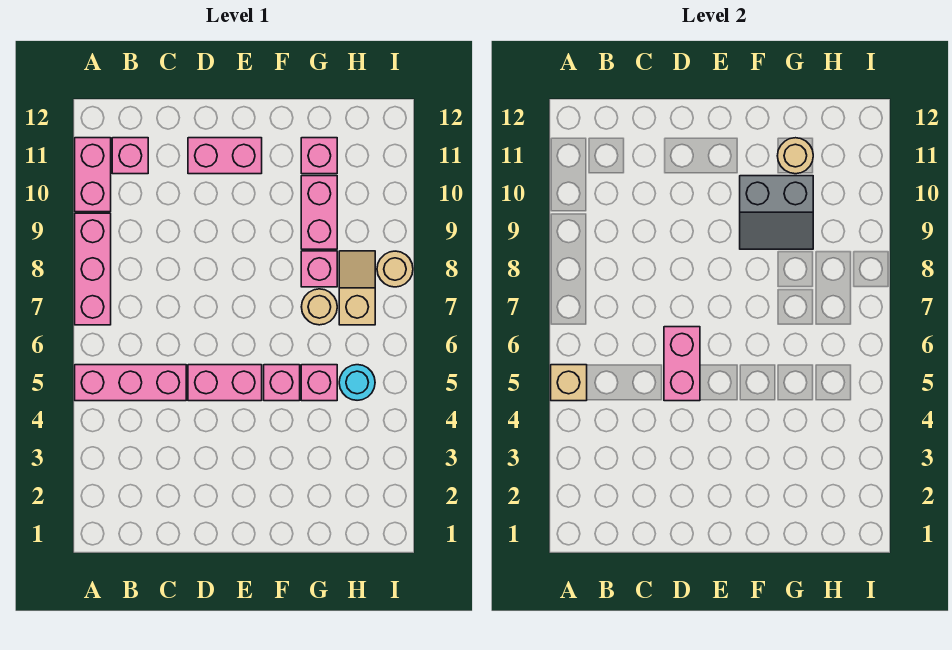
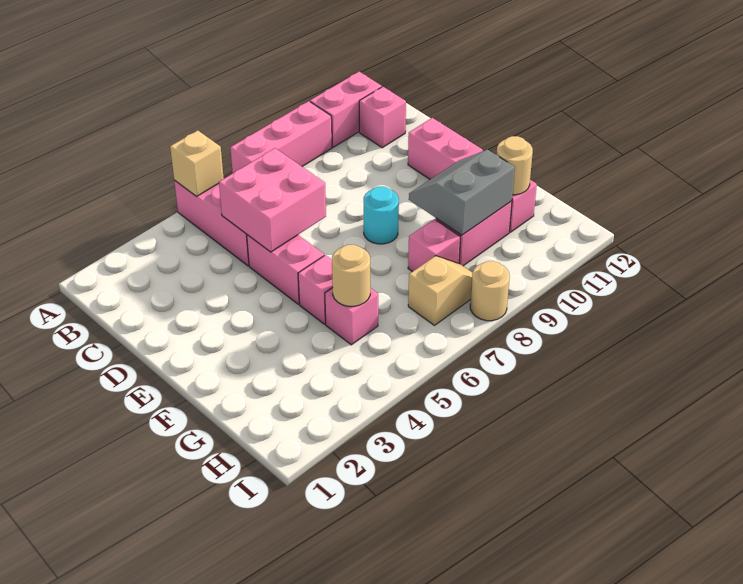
pink 1x2 brick [664,327,700,401] -> pink 2x2 brick [219,148,326,252]
grey 2x2 slope [740,176,813,249] -> grey 2x2 slope turned to [409,150,515,235]
tan 1x1 round brick [301,289,337,325] -> tan 1x1 round brick moved to [332,245,370,306]
cyan 1x1 round brick [339,365,375,400] -> cyan 1x1 round brick moved to [364,187,399,244]

